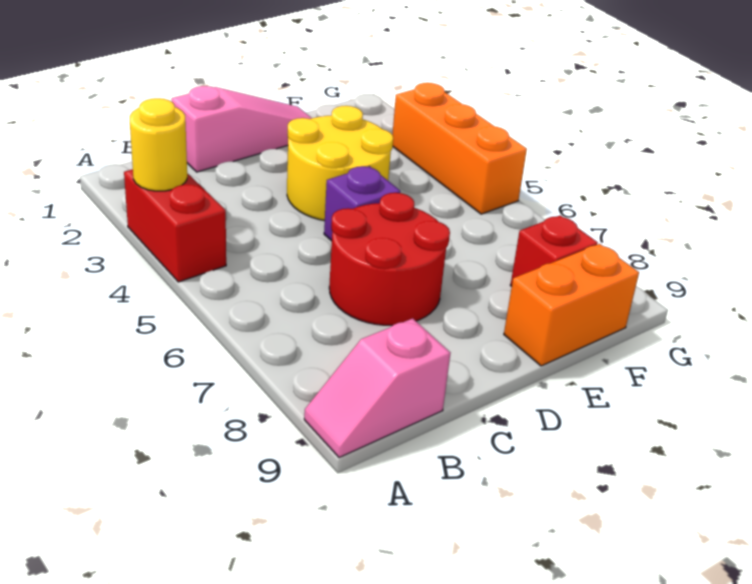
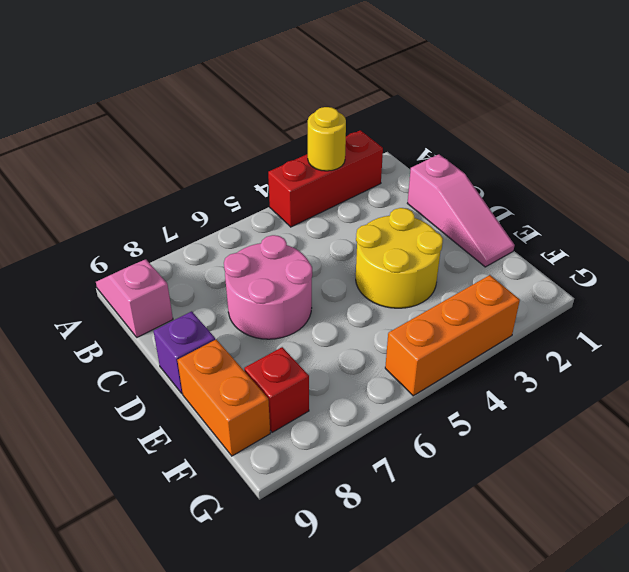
red 1x2 brick [124,169,226,282] -> red 1x3 brick [268,130,383,227]
red 2x2 round brick [329,193,450,325] -> pink 2x2 round brick [224,235,312,339]
purple 1x1 brick [324,166,400,241] -> purple 1x1 brick moved to [154,311,215,393]

